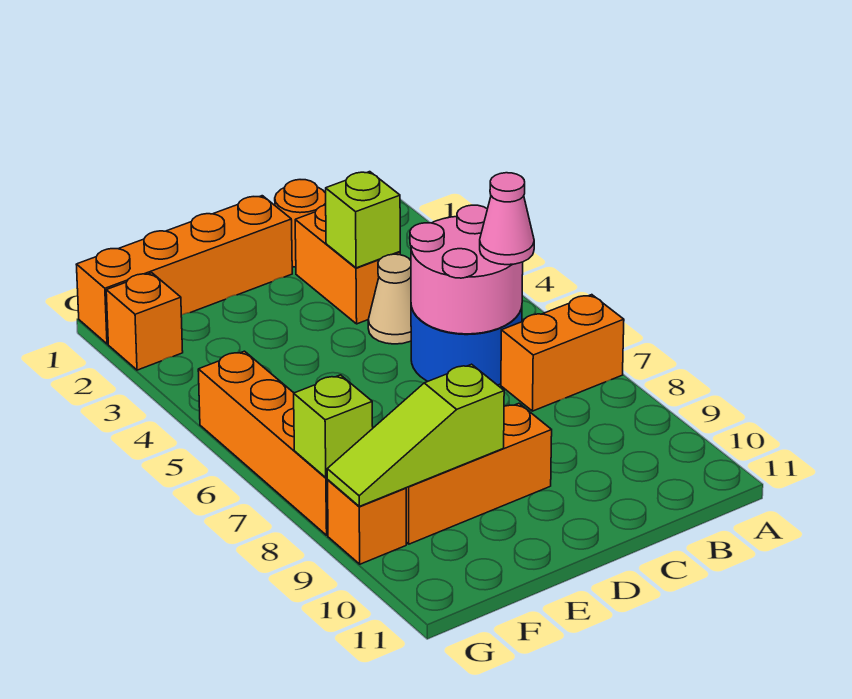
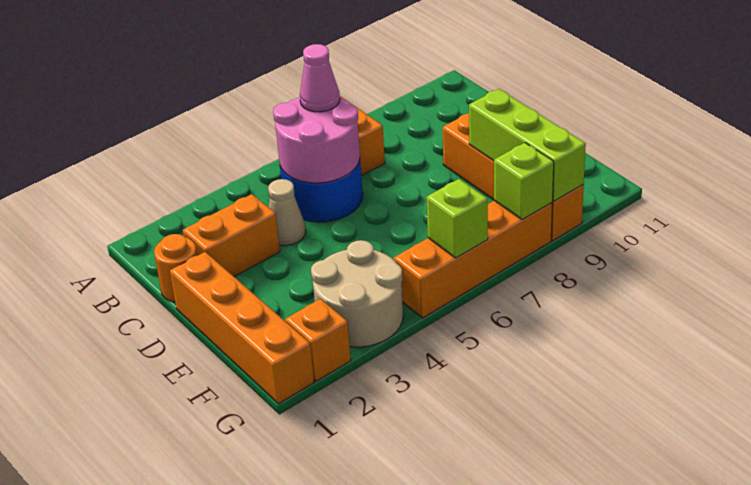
lime 1x1 brick [326,172,400,268] -> lime 1x1 brick moved to [427,179,488,258]
lime 1x3 slope [327,364,504,506] -> lime 1x3 brick [469,89,586,201]
none -> tan 2x2 round brick [311,240,403,347]

